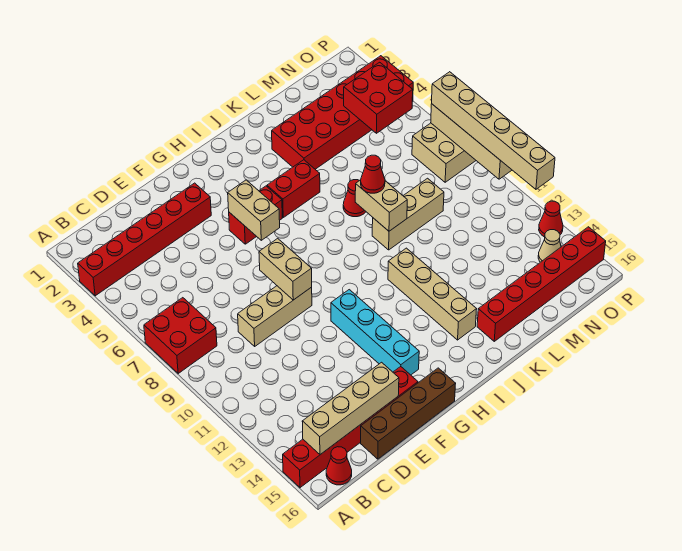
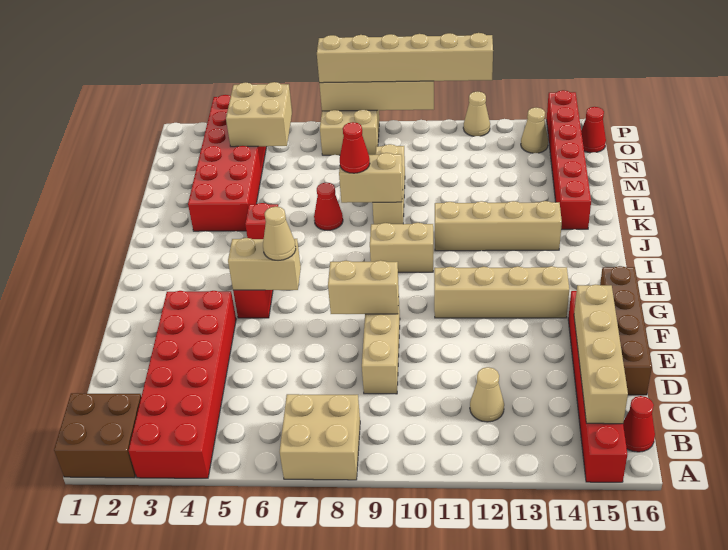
none -> brown 2x2 brick [54,393,141,478]
red 1x6 brick [78,183,211,296] -> red 2x6 brick [129,291,236,478]
red 2x2 brick [144,298,217,373] -> tan 2x2 brick [280,394,360,480]
none -> tan 1x1 cone [470,367,504,422]
none -> tan 1x1 cone [263,207,296,261]
cyan 1x4 brick [331,290,419,375] -> tan 1x4 brick [434,266,569,318]
red 1x2 brick [267,160,320,217] -> red 1x1 brick [245,203,278,239]
none -> tan 1x2 brick [370,223,433,272]
red 2x2 brick [344,62,413,133] -> tan 2x2 brick [226,82,292,147]
none -> tan 1x1 cone [463,91,490,136]
red 1x1 cone [539,201,563,237] -> red 1x1 cone moved to [581,107,606,153]

